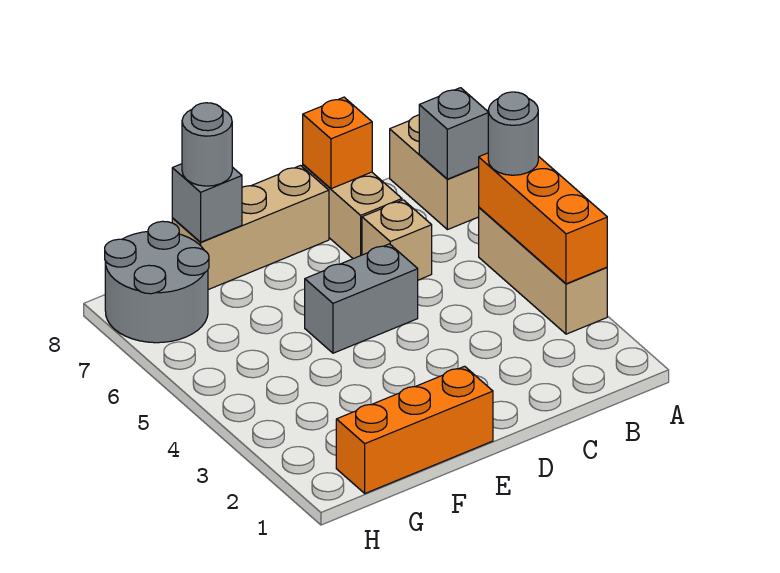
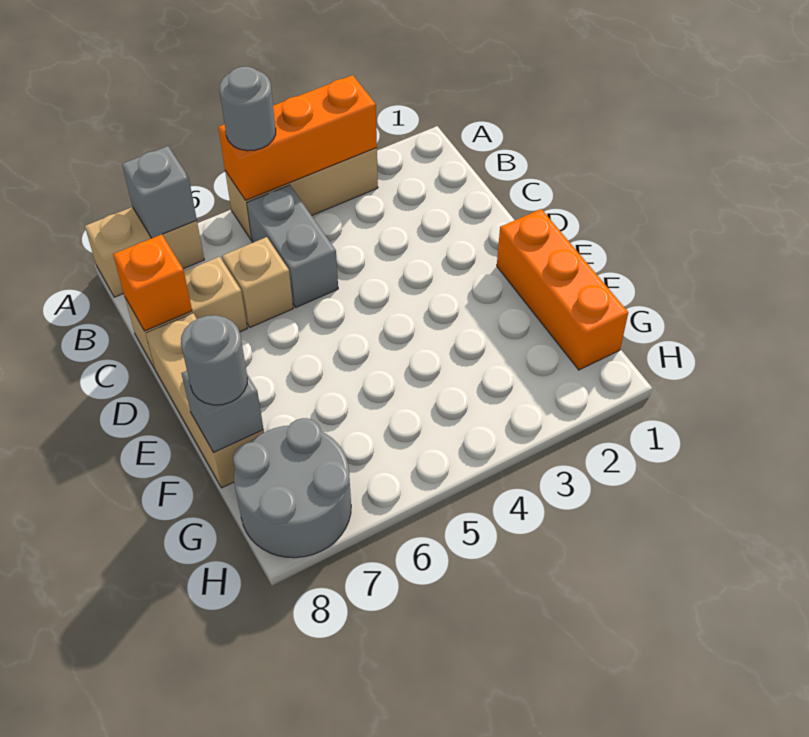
grey 1x2 brick [305,244,418,353] -> grey 1x2 brick moved to [247,185,338,307]

